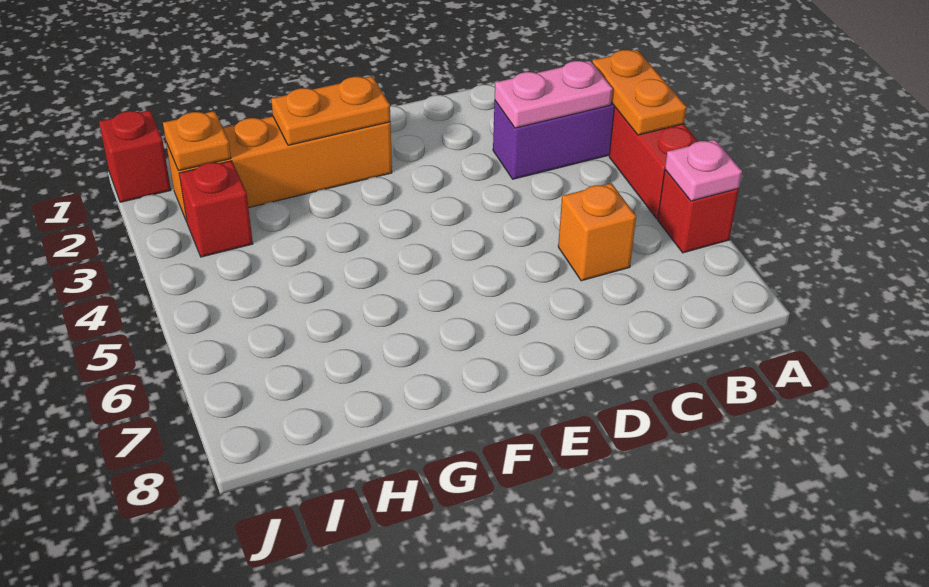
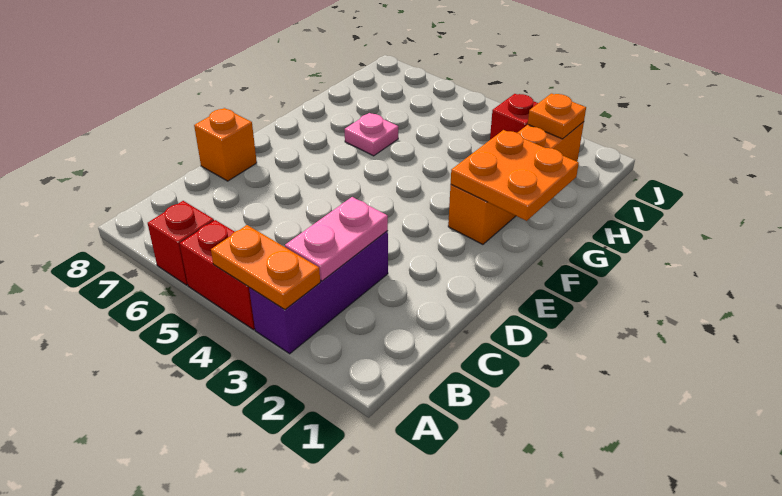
pink 1x1 plate [665,140,742,201] -> pink 1x1 plate moved to [344,113,398,156]
orange 1x1 brick [558,183,636,281] -> orange 1x1 brick moved to [194,108,257,181]
orange 1x2 plate [271,76,391,145] -> orange 2x2 plate [451,130,579,221]
red 1x1 brick [99,110,171,202] -> none

